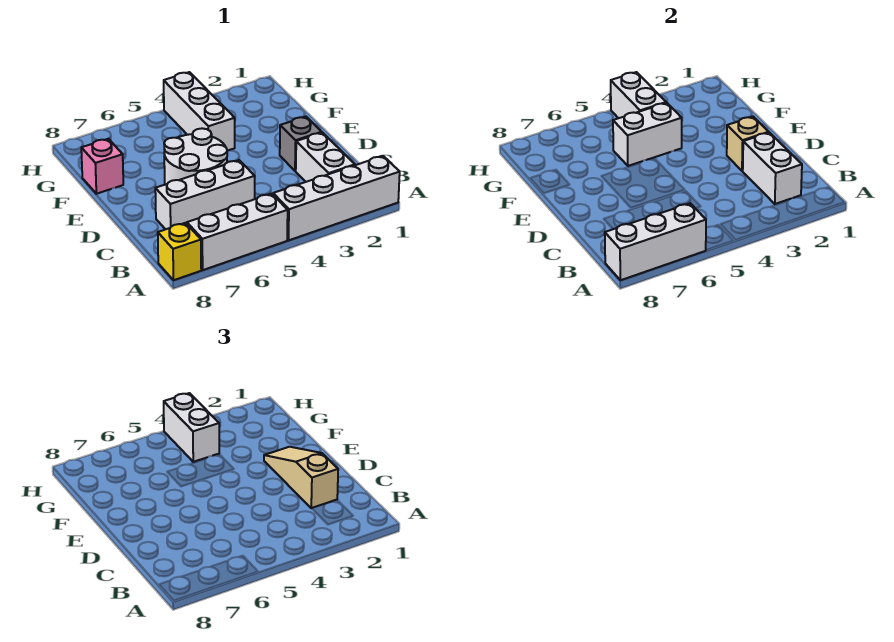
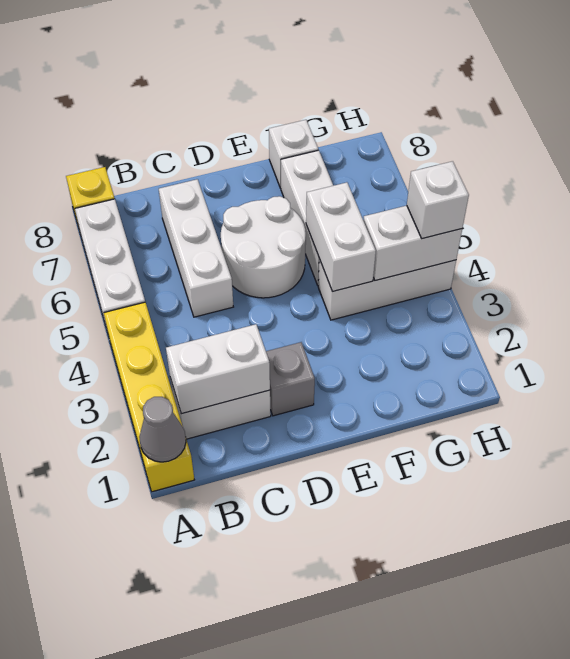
white 1x4 brick [273,156,400,240] -> yellow 1x4 brick [104,302,194,492]
none -> grey 1x1 cone [139,397,186,462]
white 1x3 brick [605,203,706,280] -> white 1x3 brick moved to [281,150,333,285]
tan 1x3 slope [264,447,338,508] -> none
tan 1x1 brick [727,117,769,171] -> none
pink 1x1 brick [81,139,123,194] -> white 1x1 brick [269,120,318,188]
white 1x2 brick [164,393,219,462] -> white 1x1 brick [407,161,469,239]

